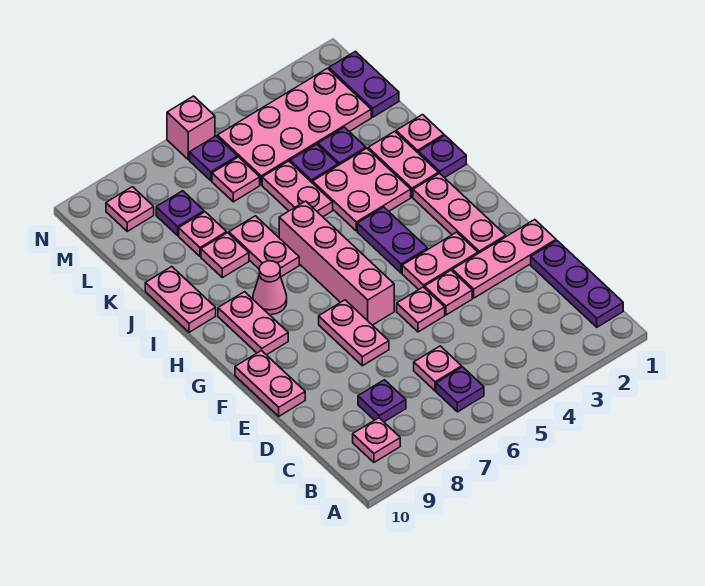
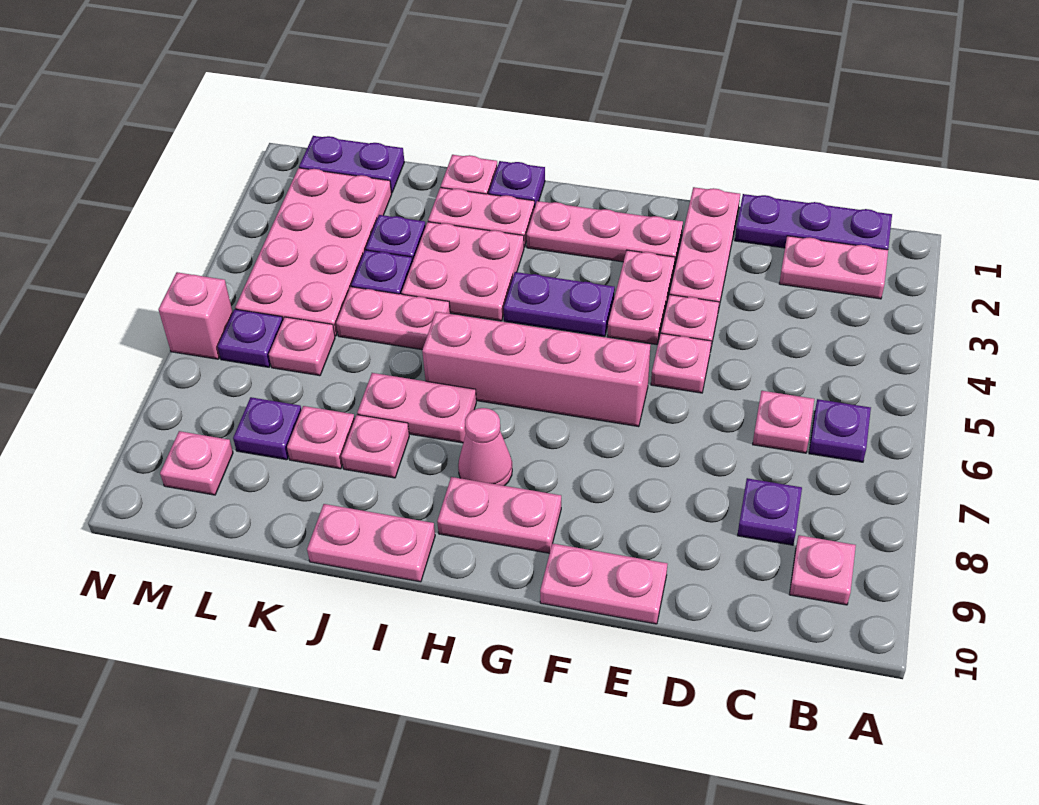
pink 1x2 plate [319,300,389,366] -> pink 1x2 plate moved to [779,236,888,299]

